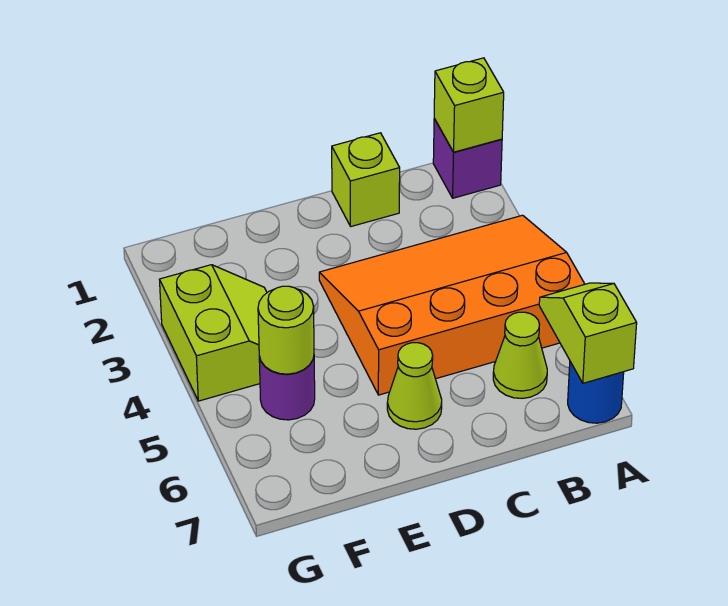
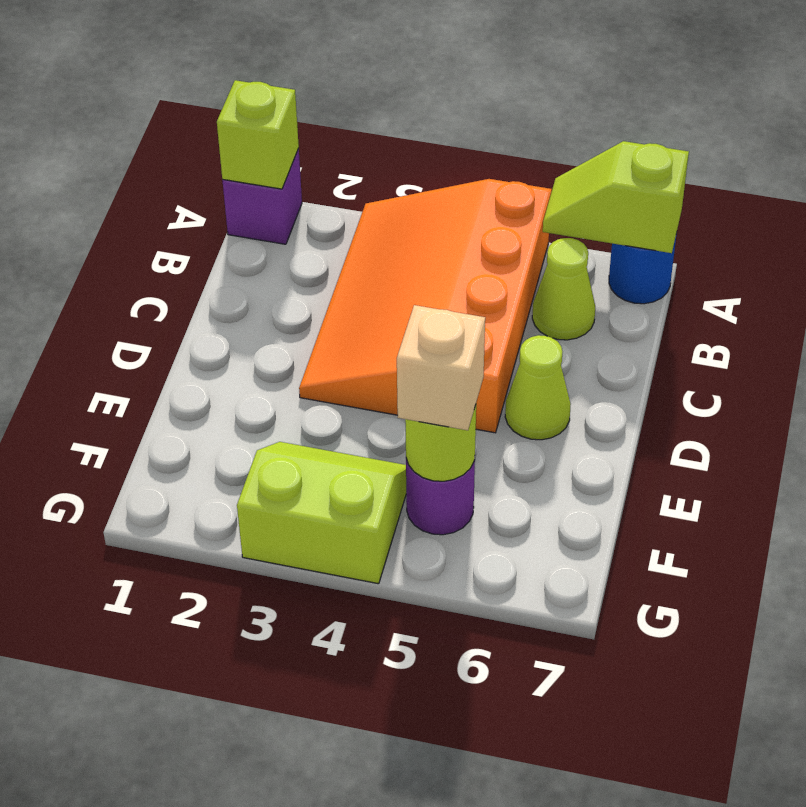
lime 1x1 brick [332,133,400,226] -> none
none -> tan 1x1 brick [397,305,485,430]

